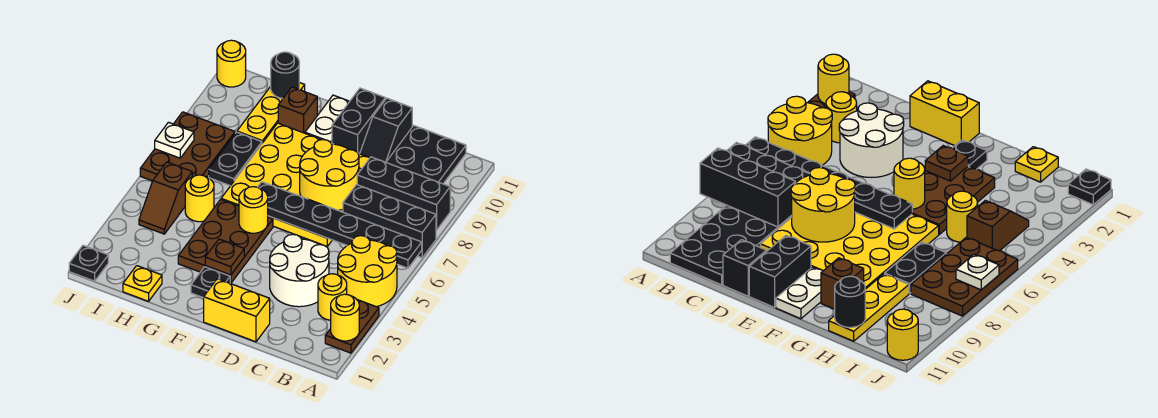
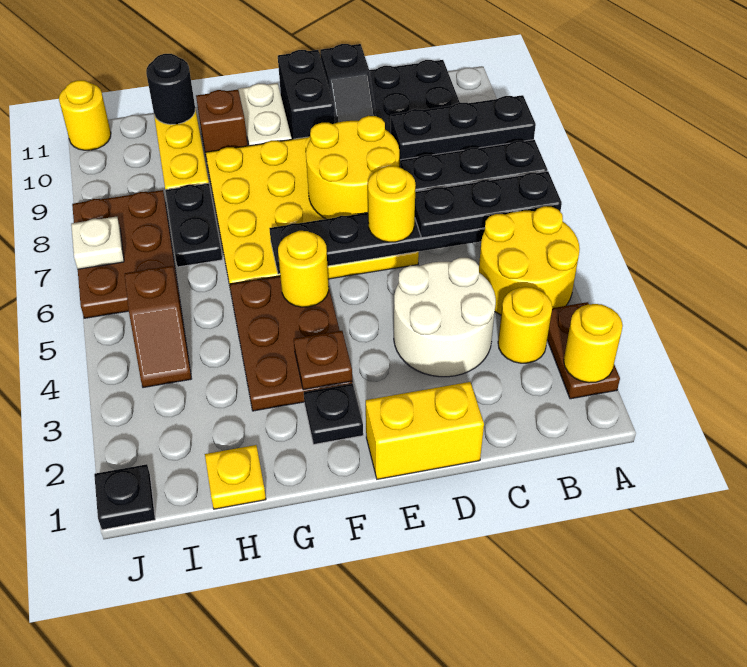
none -> black 1x3 plate [415,171,562,238]
yellow 1x1 round brick [185,175,214,222] -> yellow 1x1 round brick moved to [368,166,416,242]

